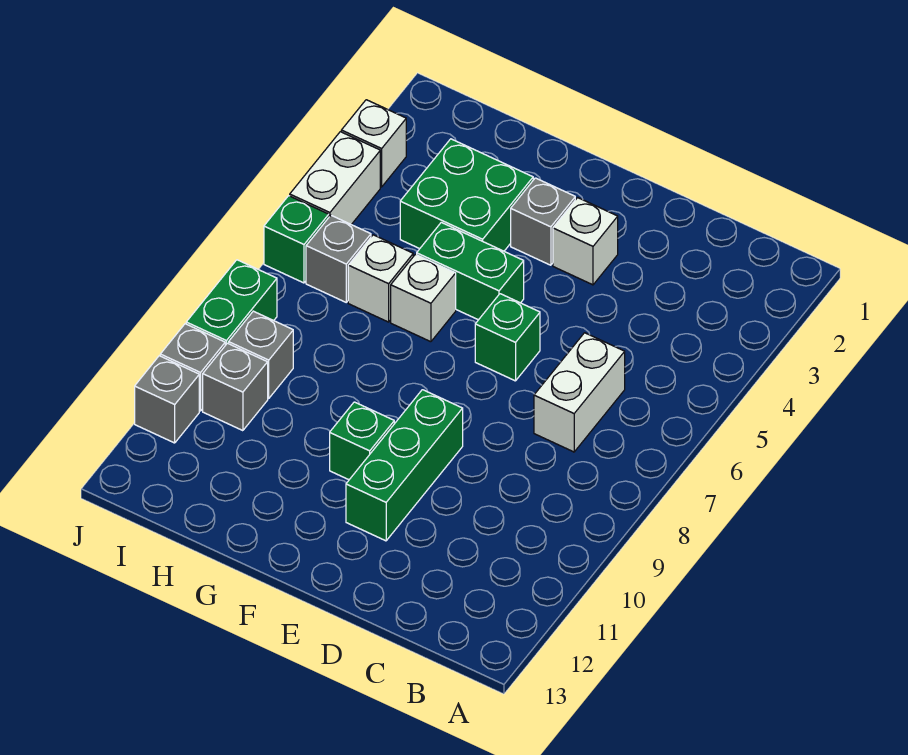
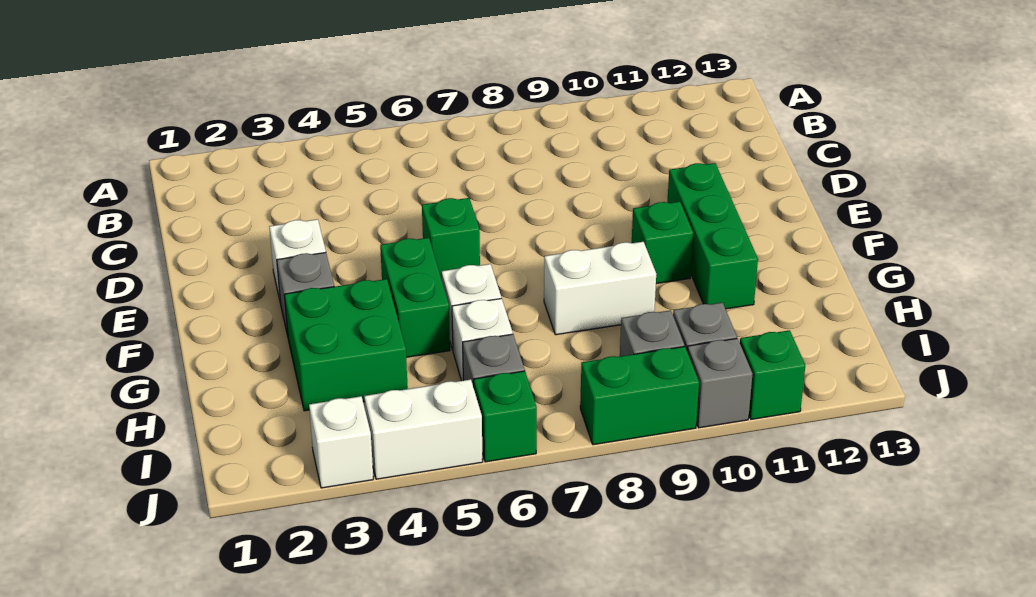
white 1x2 brick [534,333,625,452] -> white 1x2 brick moved to [544,242,656,335]
green 1x3 brick [346,390,463,541] -> green 1x3 brick turned to [667,163,758,309]
grey 1x1 brick [135,356,199,443] -> green 1x1 brick [740,330,805,419]

